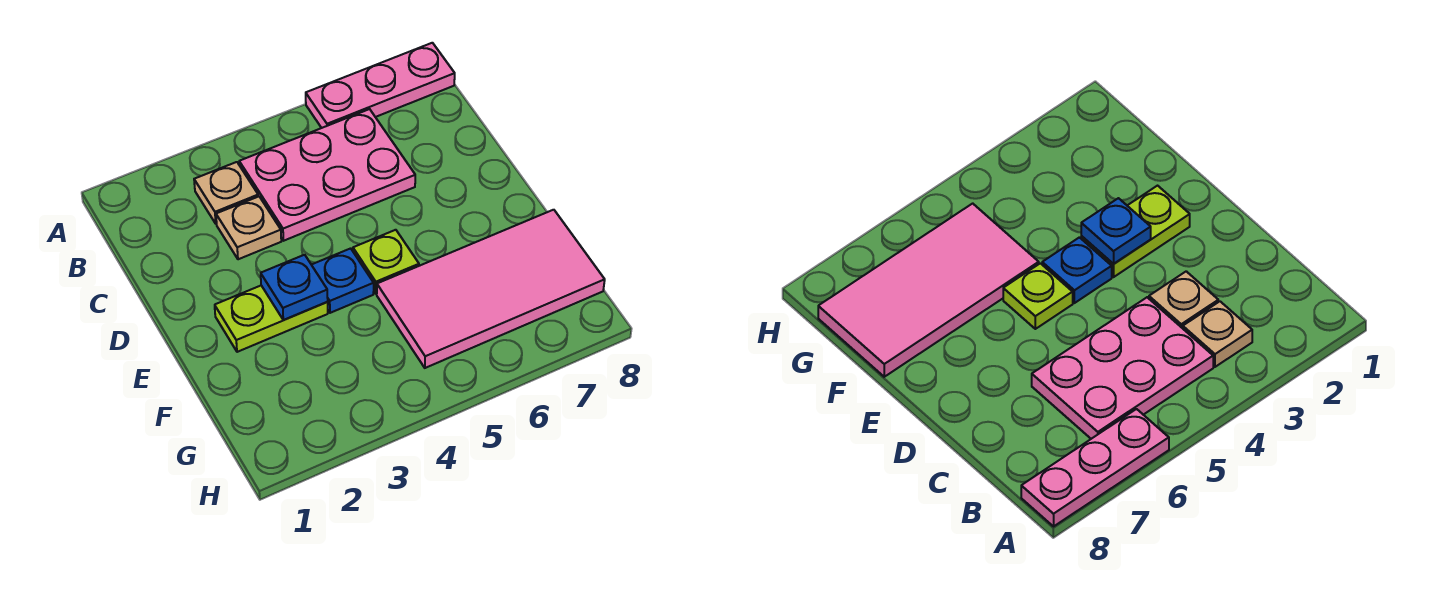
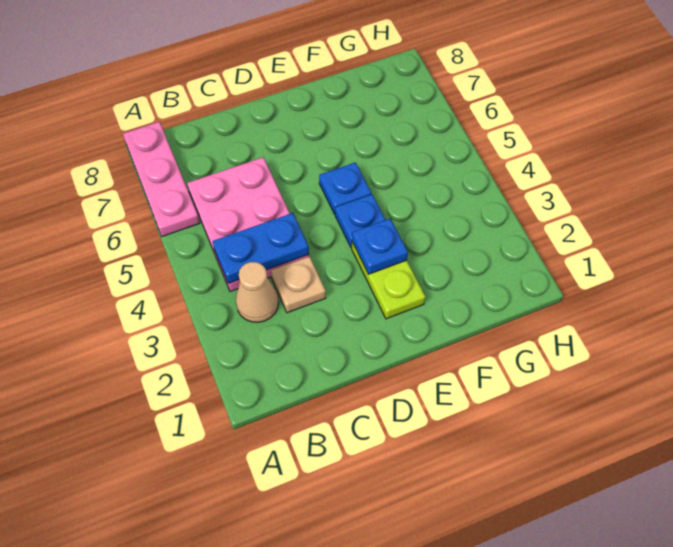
tan 1x1 plate [194,162,258,224] -> tan 1x1 cone [236,262,278,322]
none -> blue 1x2 plate [212,213,309,283]
lime 1x1 plate [353,230,419,294] -> blue 1x1 plate [319,162,371,214]
pink 2x4 tile [377,210,605,368] -> none

